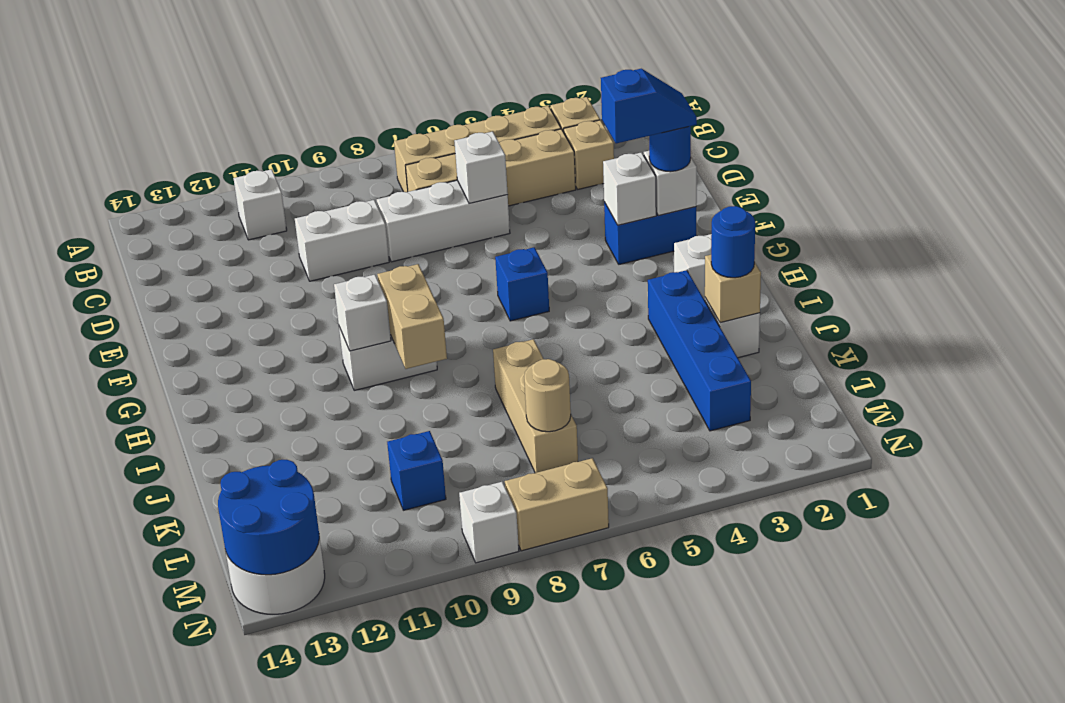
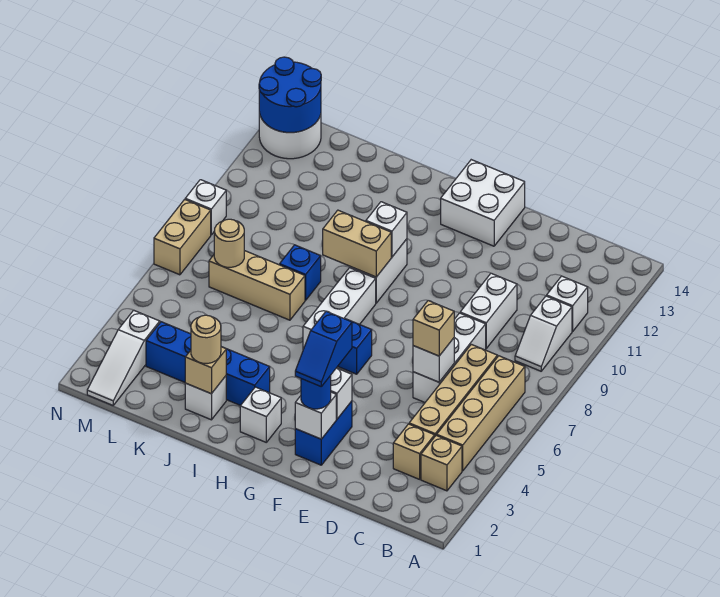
none -> white 1x2 slope [515,296,572,371]
none -> tan 1x1 brick [413,301,454,356]
none -> white 2x2 brick [441,160,525,246]
none -> white 1x3 brick [303,268,376,349]
blue 1x1 round brick [711,206,755,278] -> tan 1x1 round brick [191,315,221,364]
blue 1x1 brick [387,431,446,510] -> blue 1x1 brick moved to [280,245,321,300]
none -> white 1x3 slope [87,310,160,405]

